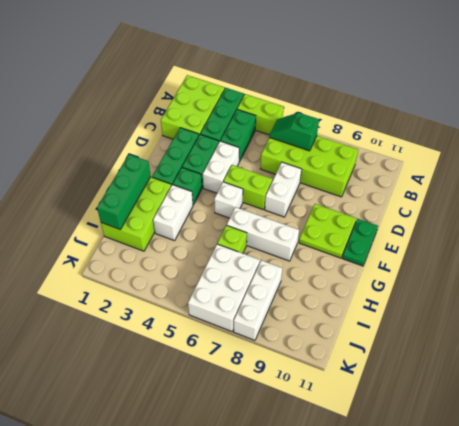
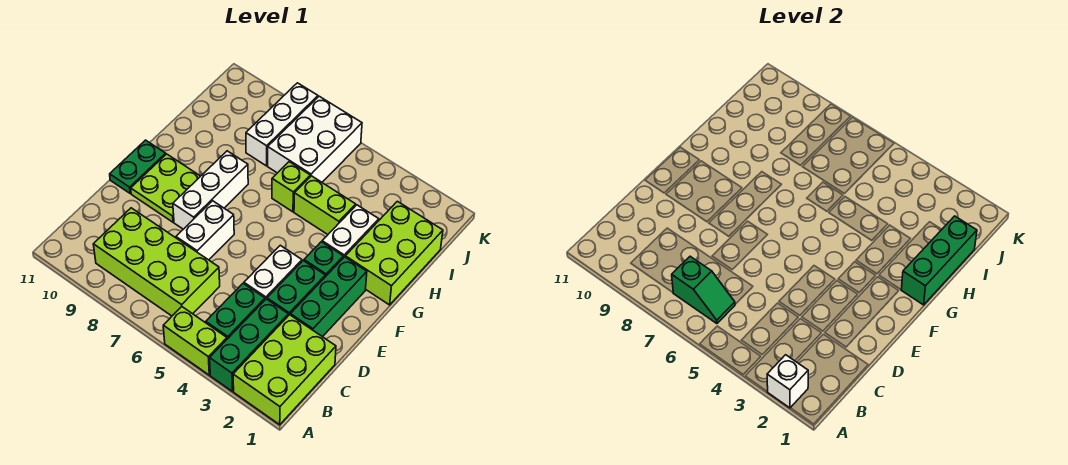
lime 1x2 brick [223,165,272,210] -> lime 1x2 brick moved to [294,176,356,234]
white 1x1 brick [214,182,243,218] -> white 1x1 brick moved to [767,355,808,408]
white 1x3 brick [227,207,299,261] -> white 1x3 brick turned to [173,151,248,229]

